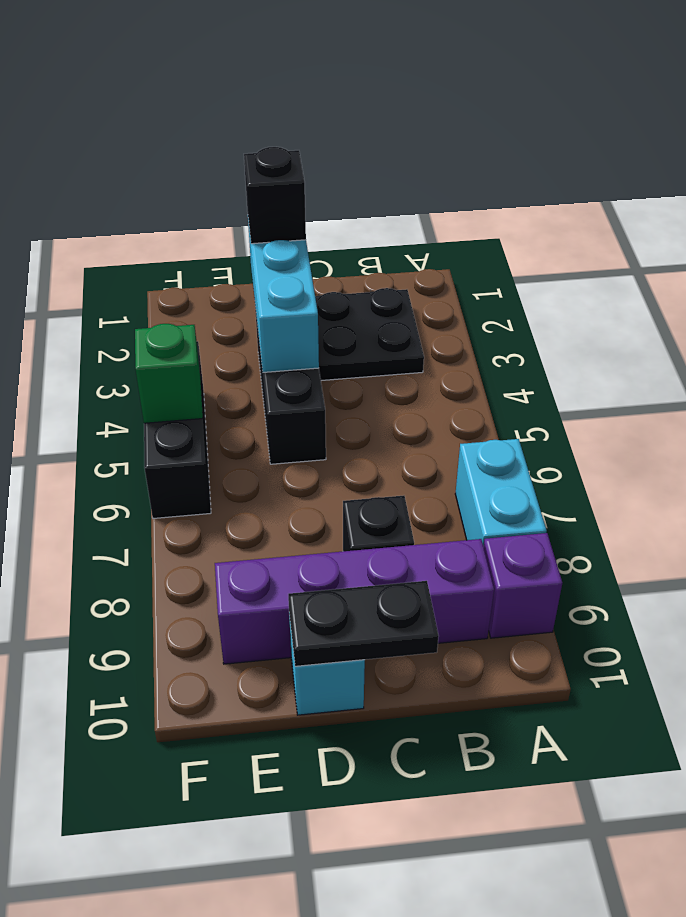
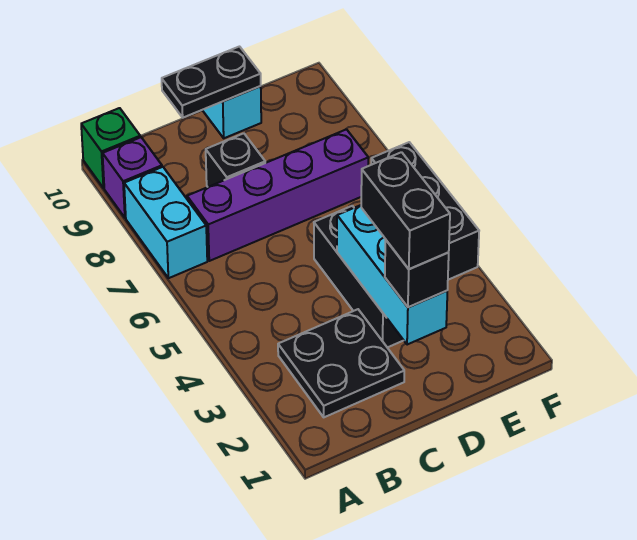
purple 1x4 brick [215,539,494,664] -> purple 1x4 brick moved to [187,129,368,261]
none -> black 1x2 brick [361,152,450,269]
green 1x1 brick [135,324,203,423] -> green 1x1 brick moved to [81,108,140,188]

